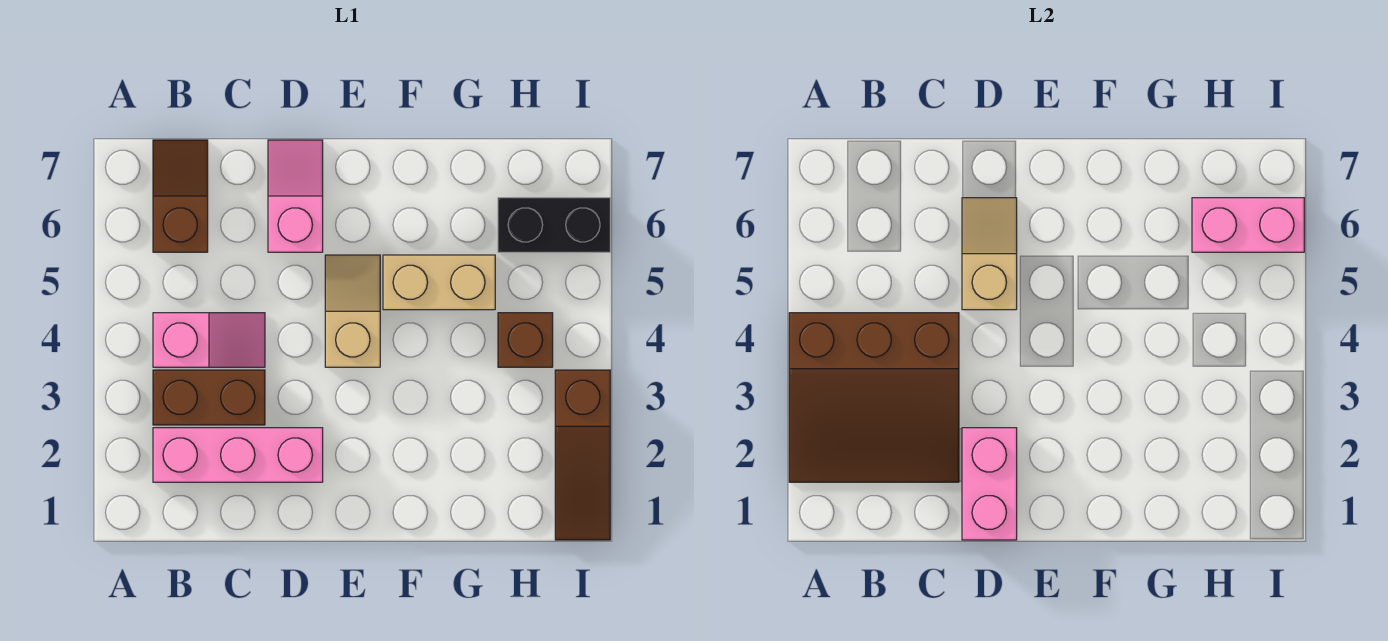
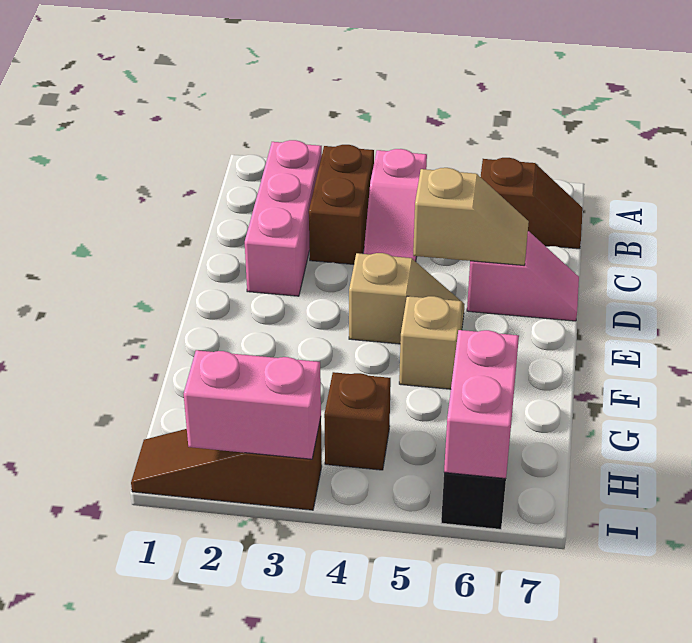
brown 3x3 slope [789,313,959,482] -> none
pink 1x2 brick [962,428,1017,540] -> pink 1x2 brick moved to [184,350,321,459]
tan 1x2 brick [383,255,495,310] -> tan 1x1 brick [399,296,462,389]

